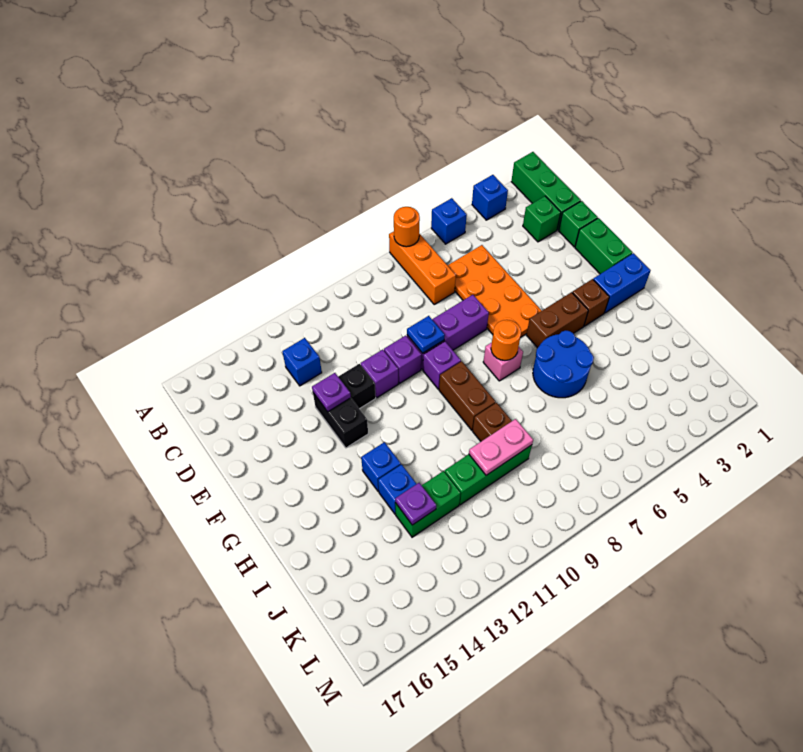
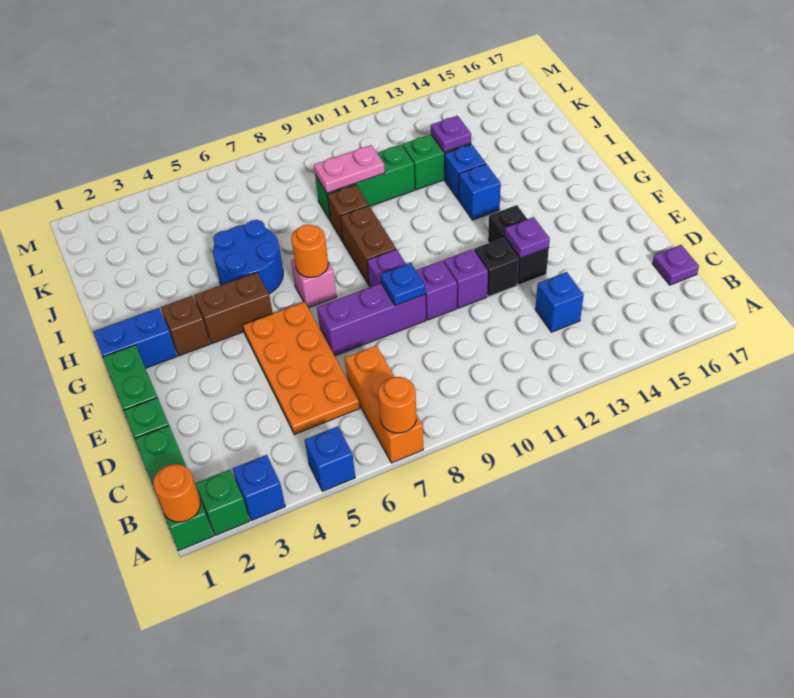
none -> orange 1x1 round brick [153,464,201,522]
green 1x1 brick [523,196,561,242] -> green 1x1 brick moved to [195,469,249,536]
none -> purple 1x1 plate [652,245,699,285]

